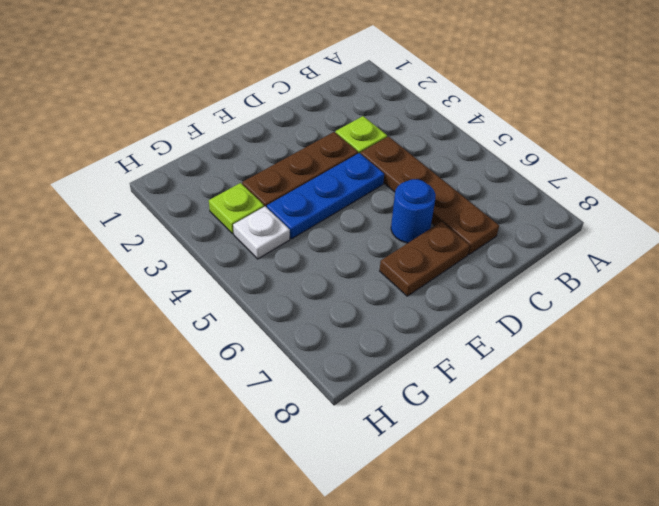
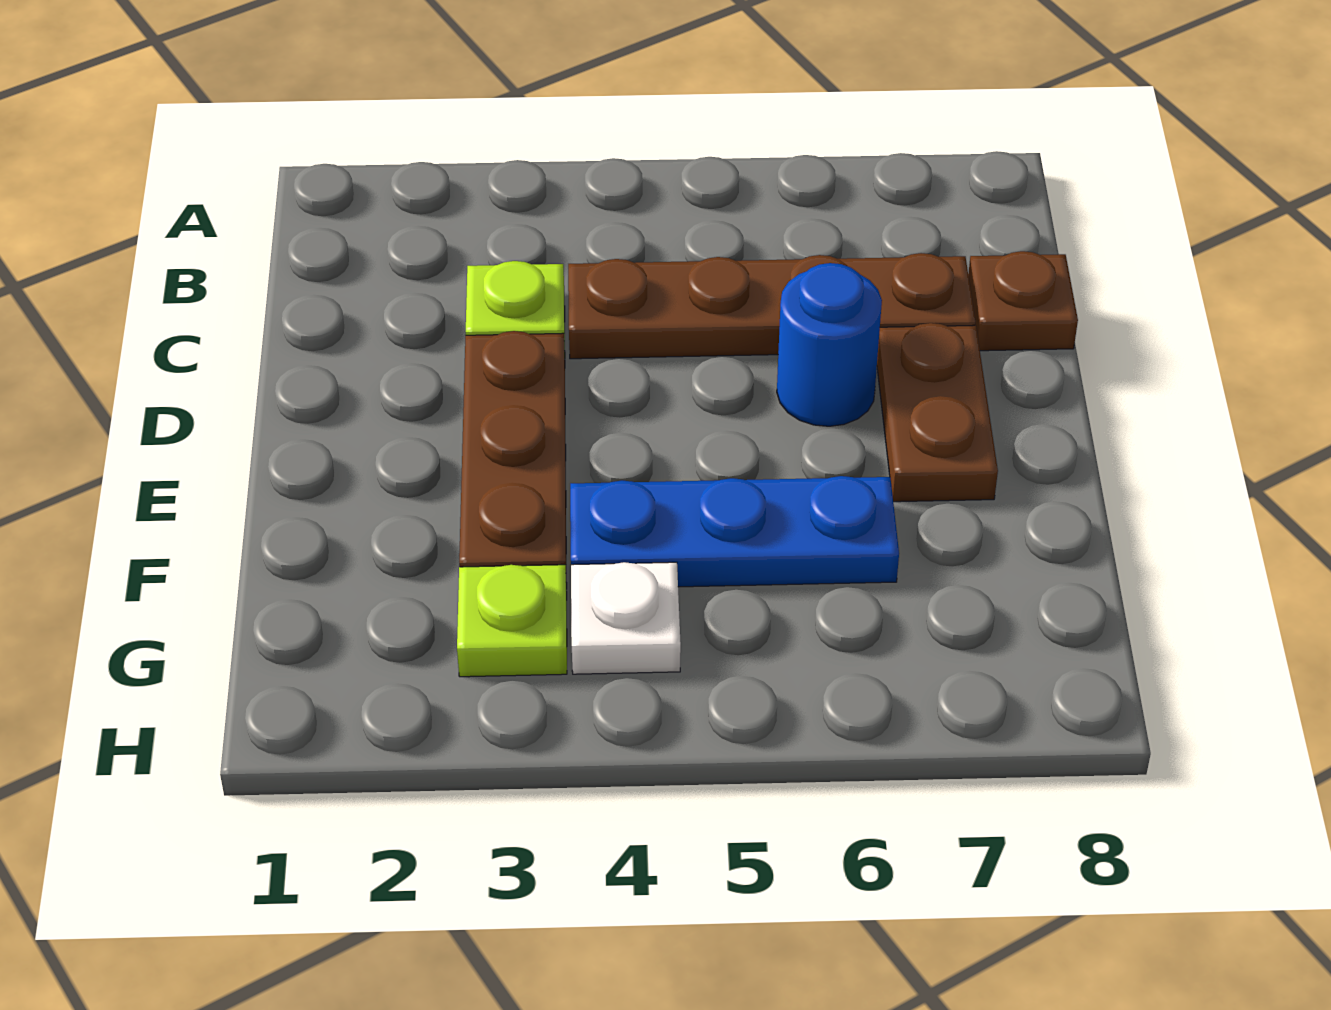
none -> brown 1x1 plate [968,251,1078,351]
blue 1x3 plate [267,153,384,239] -> blue 1x3 plate turned to [570,476,899,587]

